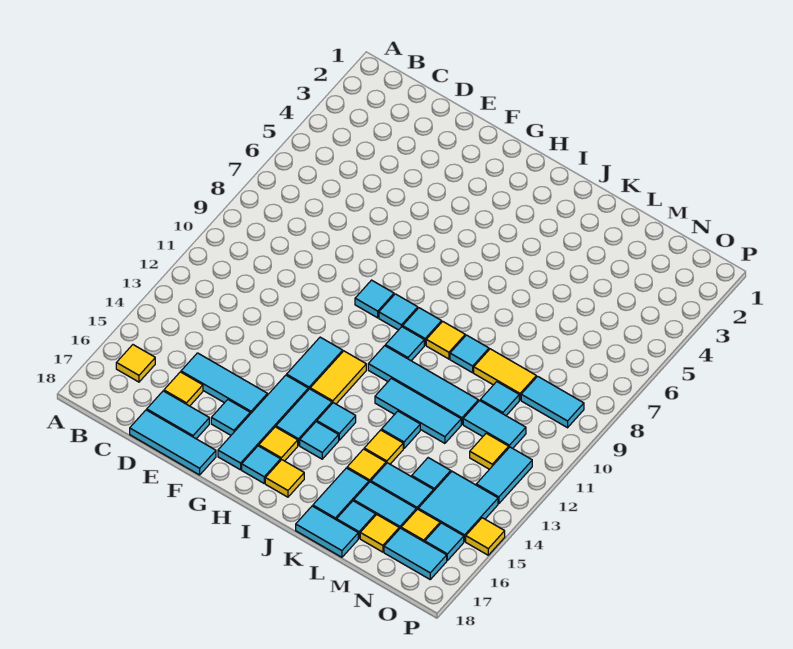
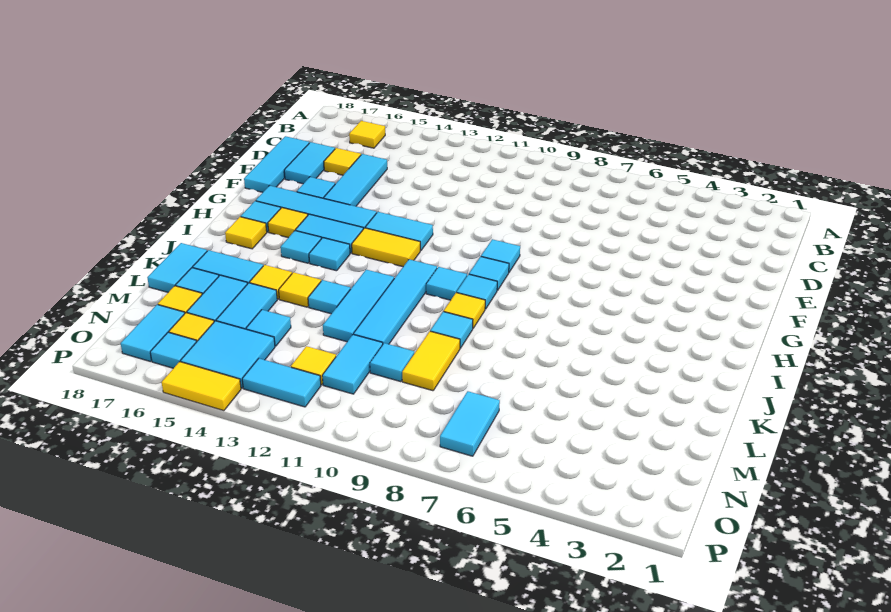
cyan 1x2 tile [521,376,584,428] -> cyan 1x2 tile moved to [440,391,500,456]
yellow 1x1 tile [466,518,505,555] -> yellow 1x2 tile [162,362,241,411]

